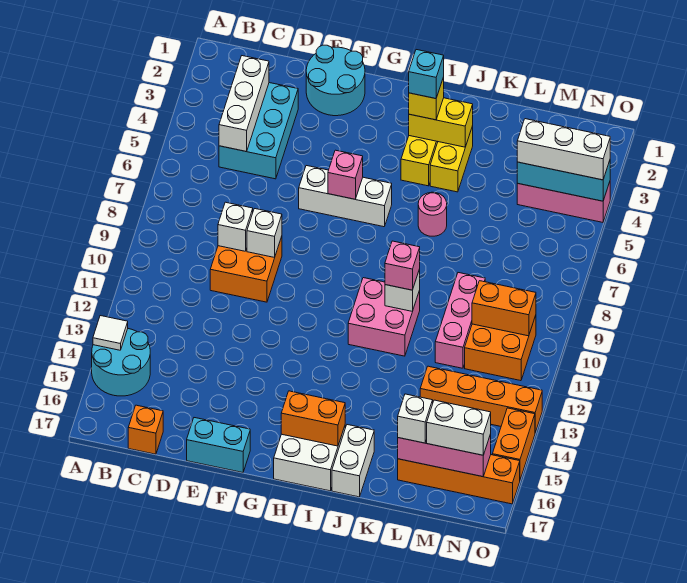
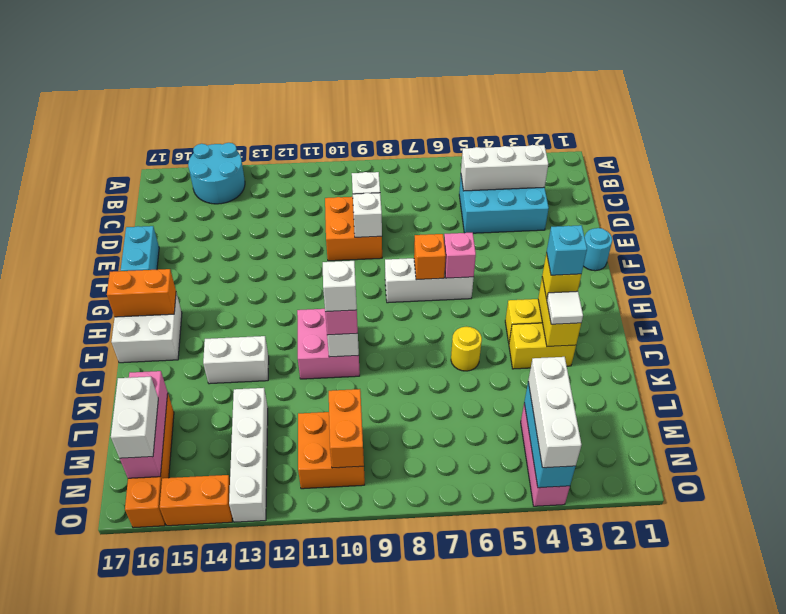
white 1x1 tile [93,316,128,350] -> white 1x1 tile moved to [547,291,583,324]
orange 1x1 brick [128,405,163,454] -> orange 1x1 brick moved to [414,234,446,280]
cyan 2x2 round brick [306,45,365,116] -> cyan 1x1 round brick [583,228,612,271]
white 1x3 brick [299,166,392,227] -> white 1x3 brick turned to [385,258,474,303]
orange 1x2 brick [281,391,345,446] -> orange 1x2 brick turned to [107,269,176,317]
pink 1x1 round brick [418,192,447,236] -> yellow 1x1 round brick [451,327,482,371]
white 1x2 brick [332,425,374,497] -> white 1x2 brick moved to [203,336,269,384]
pink 1x3 brick [435,273,485,368] -> none
orange 1x4 brick [420,366,542,433] -> white 1x4 brick [229,388,268,522]
white 1x1 brick [398,394,433,443] -> white 1x1 brick moved to [323,261,357,312]

